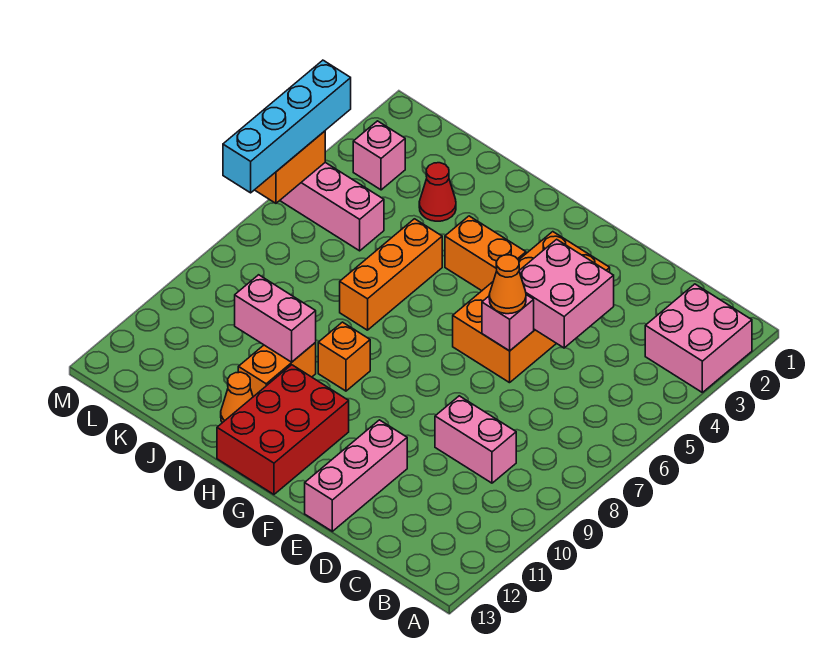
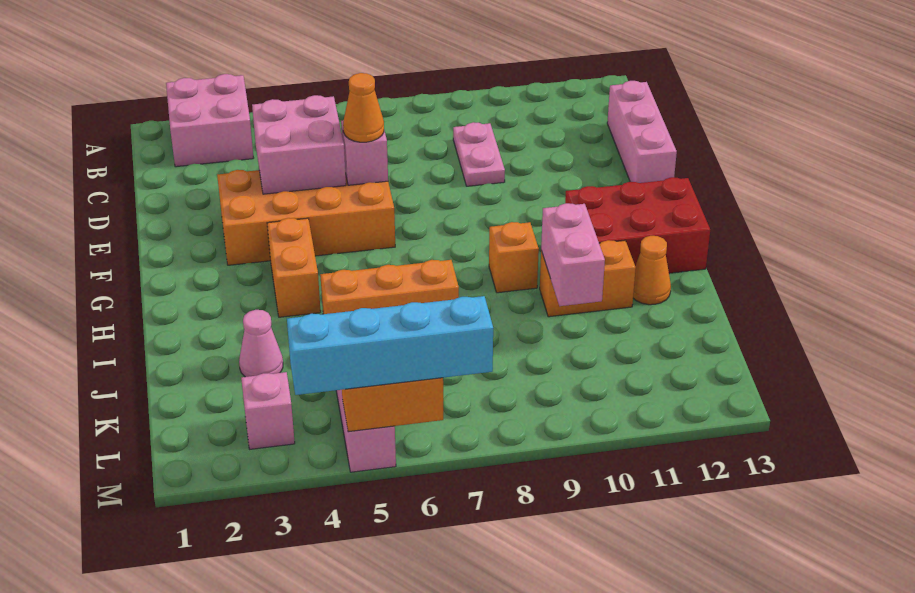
pink 1x2 brick [435,396,516,483] -> pink 1x2 plate [453,122,505,186]
pink 1x3 brick [305,420,407,531] -> pink 1x3 brick turned to [607,81,677,183]
red 1x1 cone [419,163,456,221] -> pink 1x1 cone [239,310,283,377]

